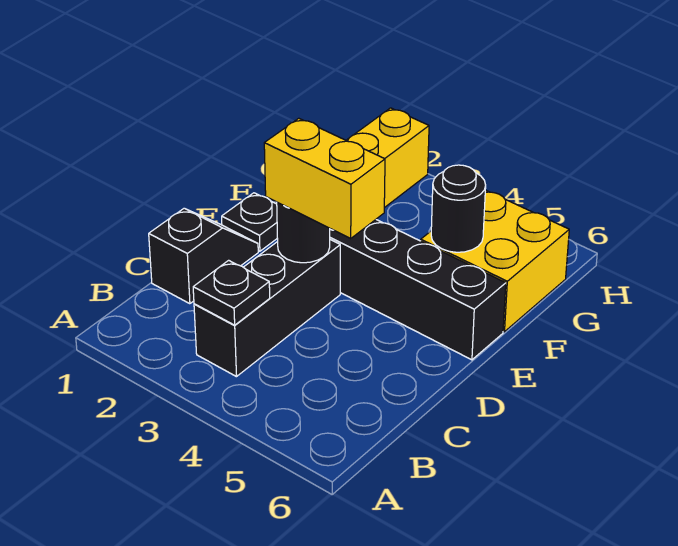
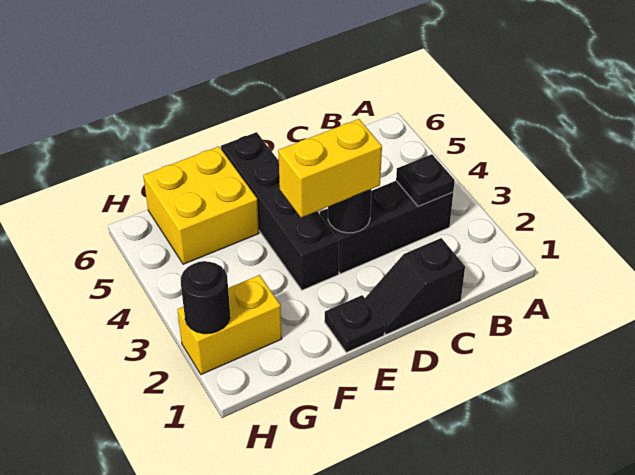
yellow 1x2 brick [264,118,385,238] -> yellow 1x2 brick turned to [278,119,382,217]
black 1x1 round brick [431,165,486,252] -> black 1x1 round brick moved to [181,261,230,334]

